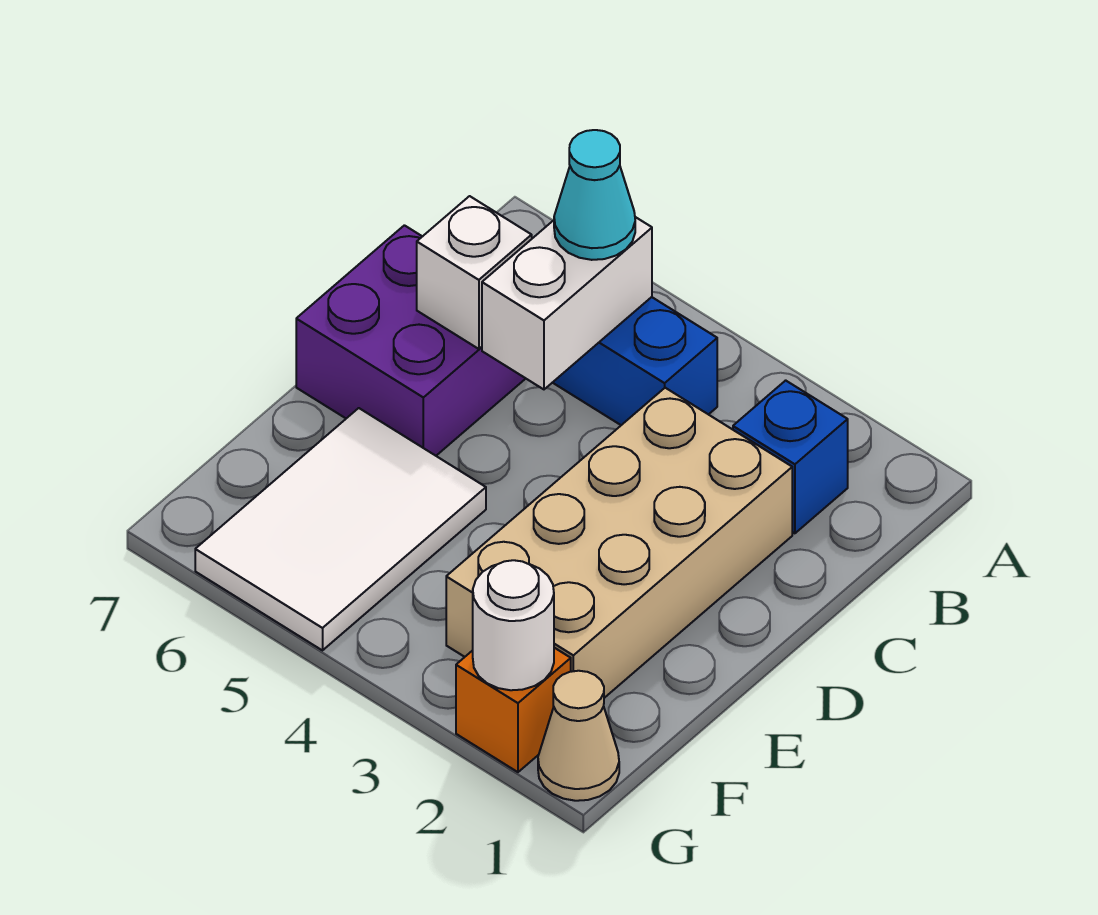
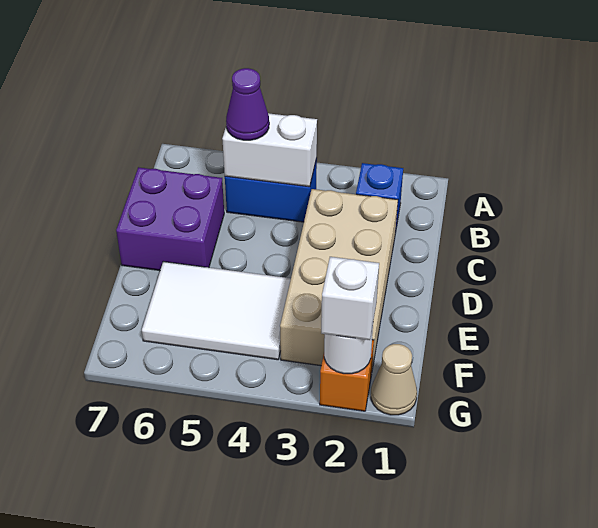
white 1x2 brick [482,217,652,389] -> white 1x2 brick turned to [222,113,317,187]
cyan 1x1 cone [554,130,635,260] -> purple 1x1 cone [226,68,269,140]
white 1x1 brick [417,196,532,349] -> white 1x1 brick moved to [321,257,379,340]
white 2x3 tile [195,408,486,650] -> white 2x3 tile turned to [142,262,291,360]

